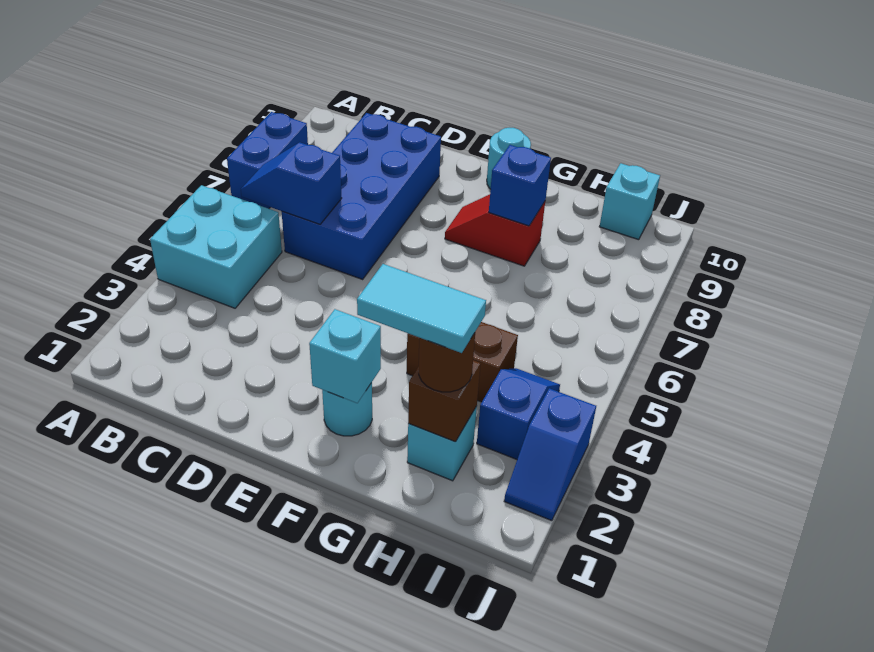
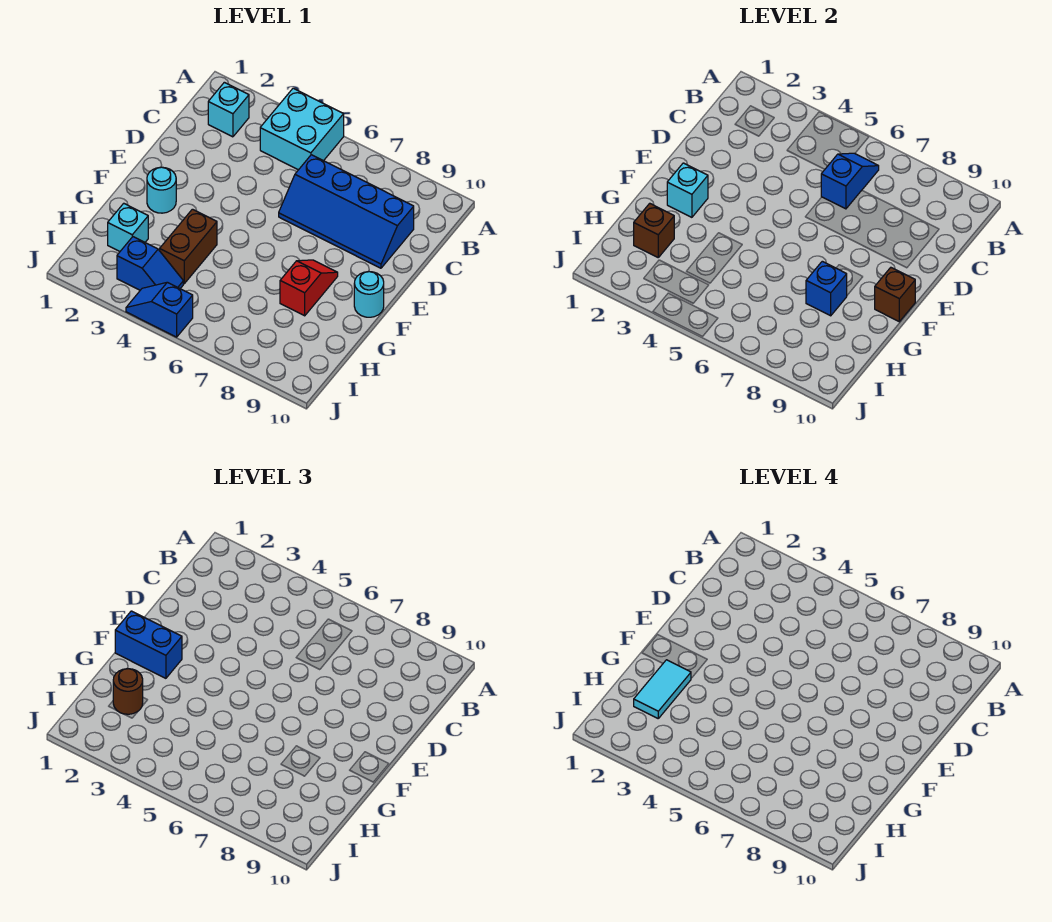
blue 1x2 brick [227,112,308,209] -> blue 1x2 brick moved to [115,611,182,678]
blue 2x4 brick [282,113,441,279] -> blue 2x4 slope [279,155,414,268]
none -> brown 1x1 brick [875,268,915,322]
cyan 1x1 brick [599,163,660,240] -> cyan 1x1 brick moved to [208,82,249,137]
blue 1x2 slope [504,388,596,521] -> blue 1x2 slope moved to [126,282,193,337]

